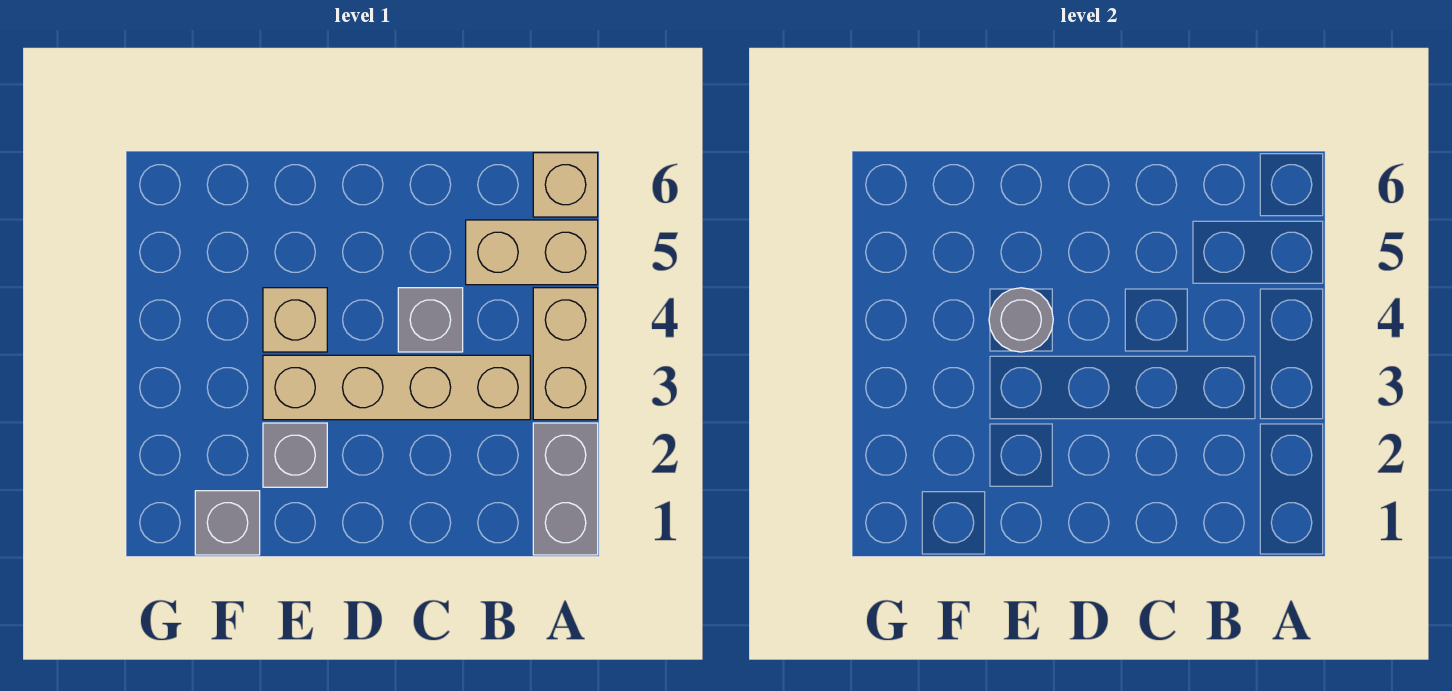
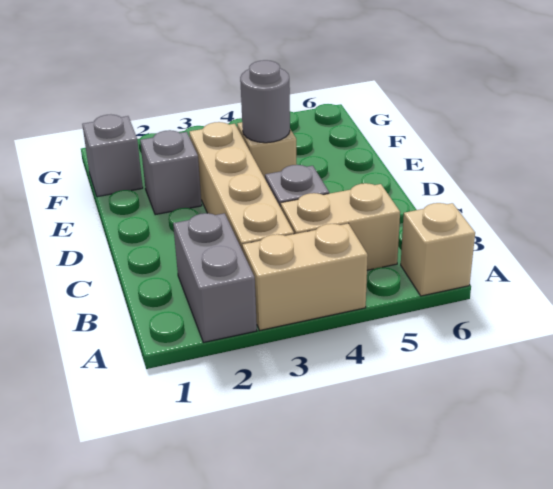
grey 1x2 brick [533,423,598,555] -> grey 1x2 brick turned to [173,213,257,343]
tan 1x2 brick [466,220,598,285] -> tan 1x2 brick turned to [281,183,400,270]

